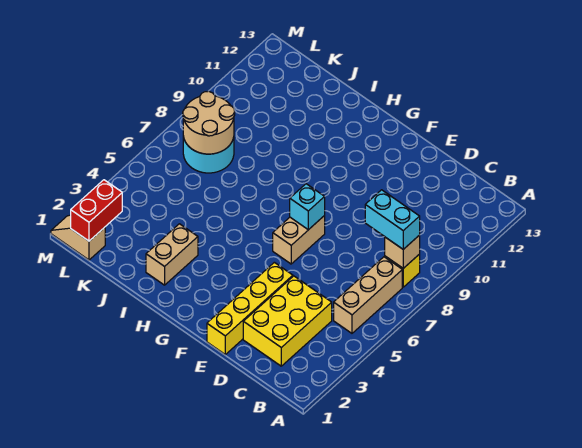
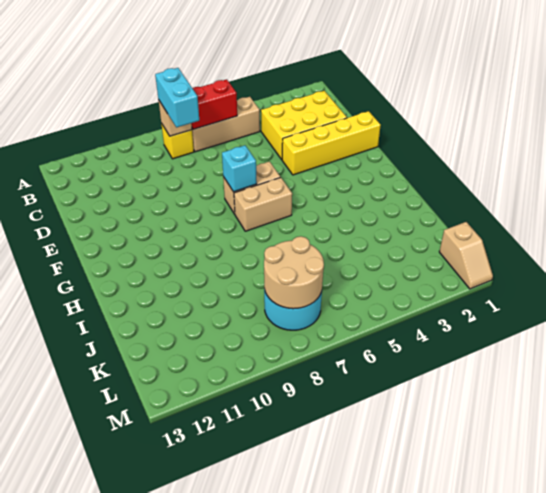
tan 1x2 brick [146,224,198,285] -> tan 1x2 brick moved to [234,177,292,231]
red 1x2 brick [71,180,122,241] -> red 1x2 brick moved to [191,79,237,129]

